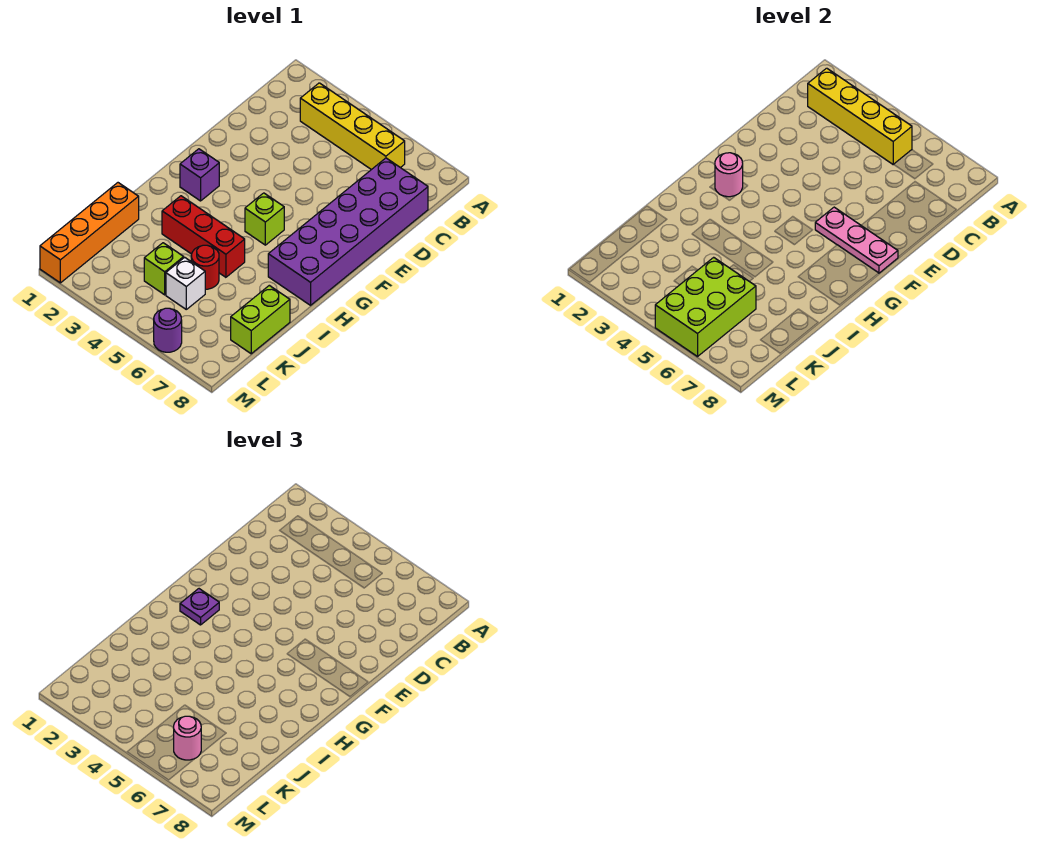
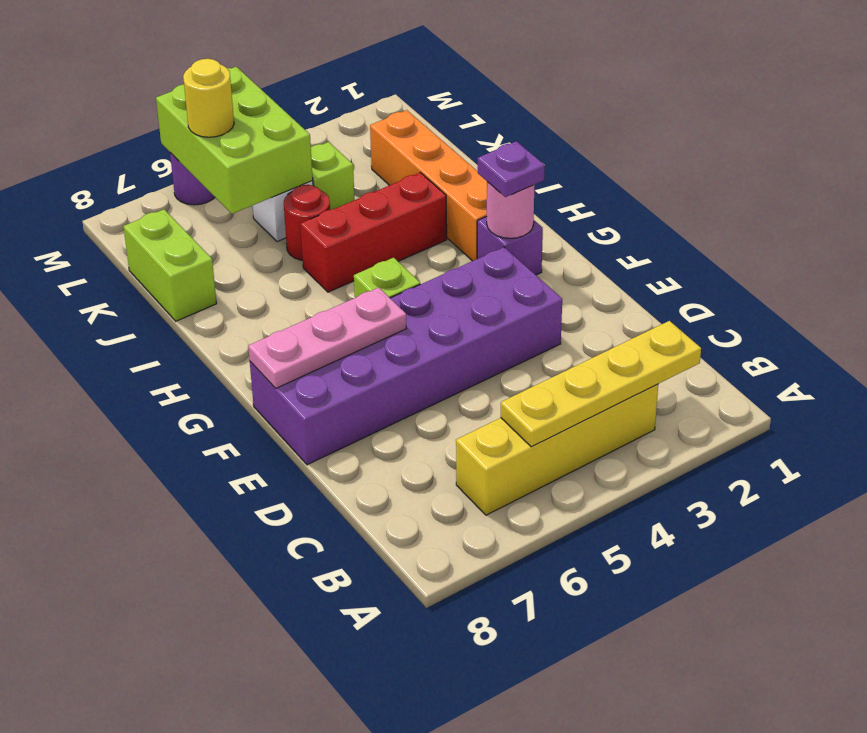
yellow 1x4 brick [808,68,912,164] -> yellow 1x4 plate [501,321,701,447]
purple 2x6 brick [268,158,428,305] -> purple 2x6 brick turned to [250,247,562,465]
orange 1x4 brick [40,183,139,283] -> orange 1x4 brick moved to [370,110,487,261]
pink 1x1 round brick [174,716,201,760] -> yellow 1x1 round brick [183,59,234,137]

